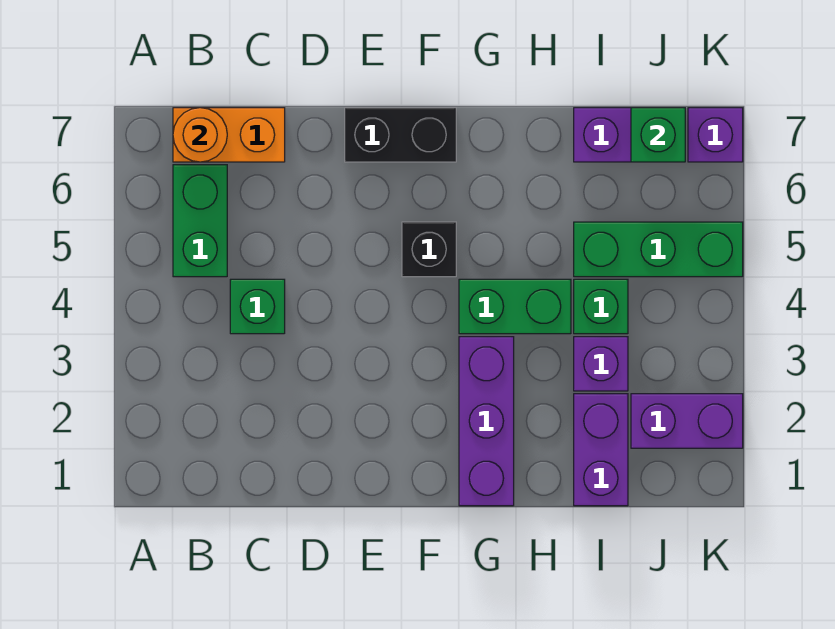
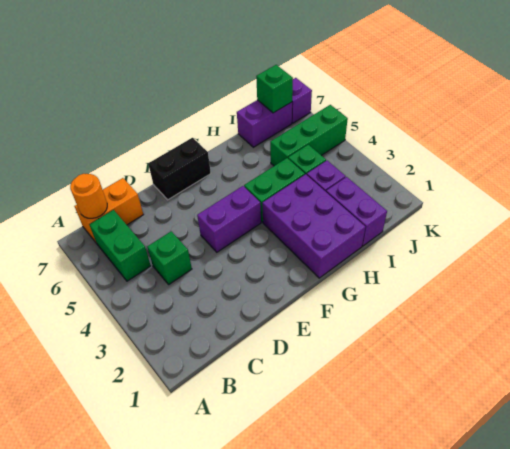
black 1x1 brick [402,222,456,277] -> none
purple 1x3 brick [459,337,514,506] -> purple 2x3 brick [262,174,365,278]
purple 1x2 brick [631,394,743,448] -> purple 1x2 brick moved to [197,186,261,252]

